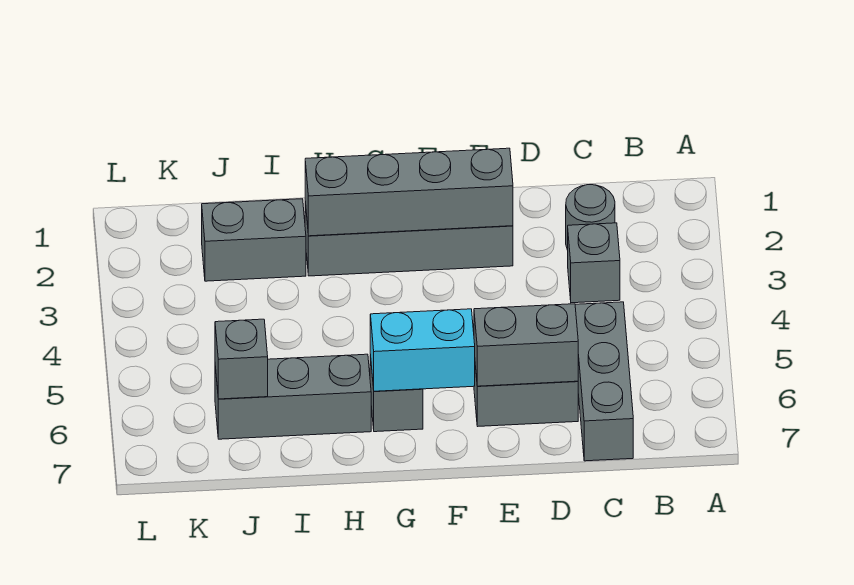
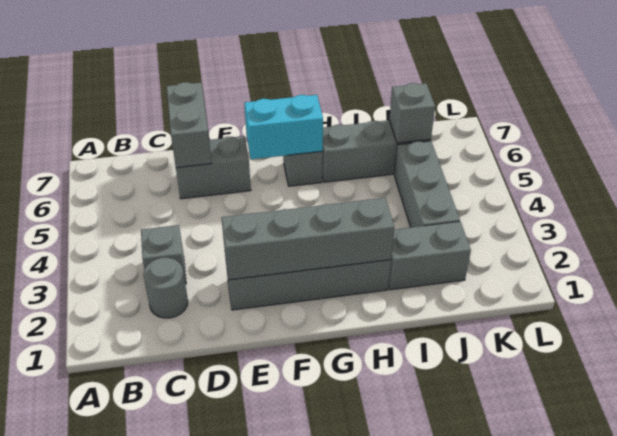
grey 1x3 brick [575,302,633,461] -> grey 1x3 brick moved to [394,141,460,227]
grey 1x2 brick [474,304,578,386] -> grey 1x2 brick turned to [166,82,211,168]

